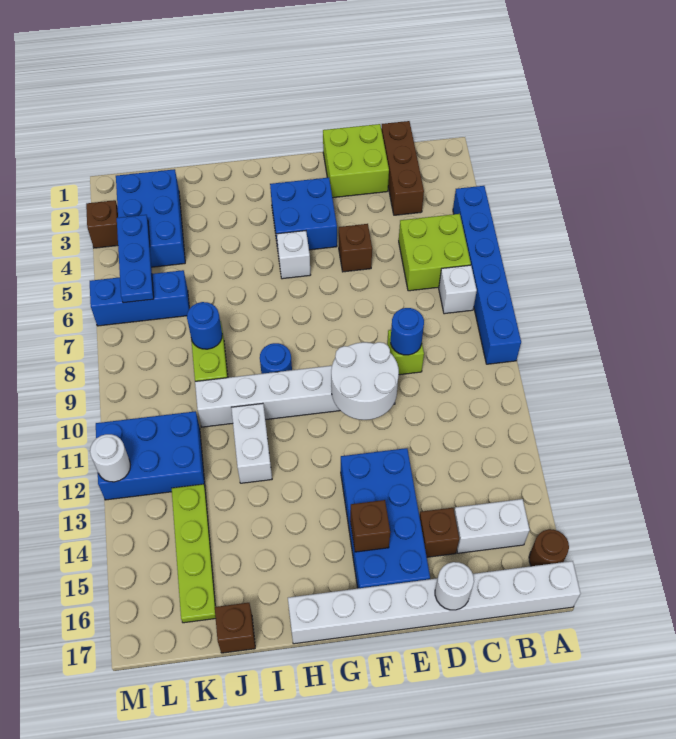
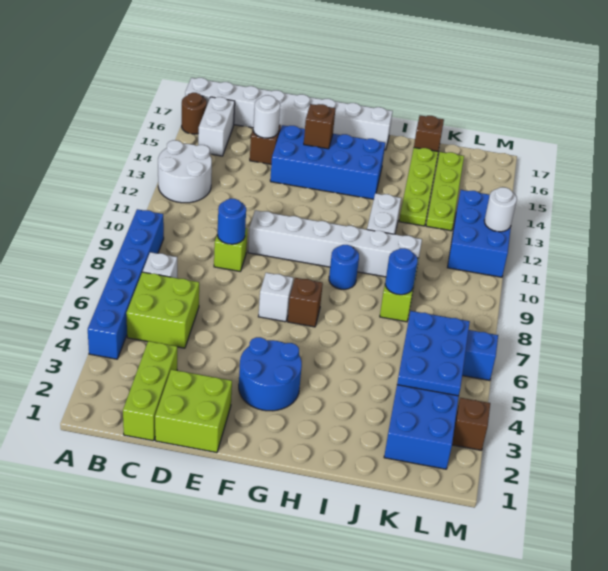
white 1x2 brick [454,499,530,553] -> white 1x2 brick turned to [198,97,235,156]
brown 1x3 brick [381,121,424,215] -> lime 1x3 brick [123,341,177,441]
white 1x1 round brick [435,562,474,610] -> white 1x1 round brick moved to [253,95,280,138]
brown 1x1 brick [339,224,372,272] -> brown 1x1 brick moved to [288,278,323,327]
white 2x2 round brick [331,342,399,420] -> white 2x2 round brick moved to [158,140,212,203]
blue 2x4 brick [341,448,430,588] -> blue 2x4 brick turned to [270,125,385,199]
blue 2x2 brick [270,178,337,250] -> blue 2x2 round brick [239,337,302,411]
white 1x1 brick [277,231,310,279] -> white 1x1 brick moved to [258,273,293,322]
none -> lime 1x4 plate [399,148,438,226]
blue 2x3 brick [96,411,205,500] -> blue 2x3 brick turned to [447,190,511,277]
blue 1x3 plate [117,215,154,303] -> blue 2x3 plate [397,311,470,396]

